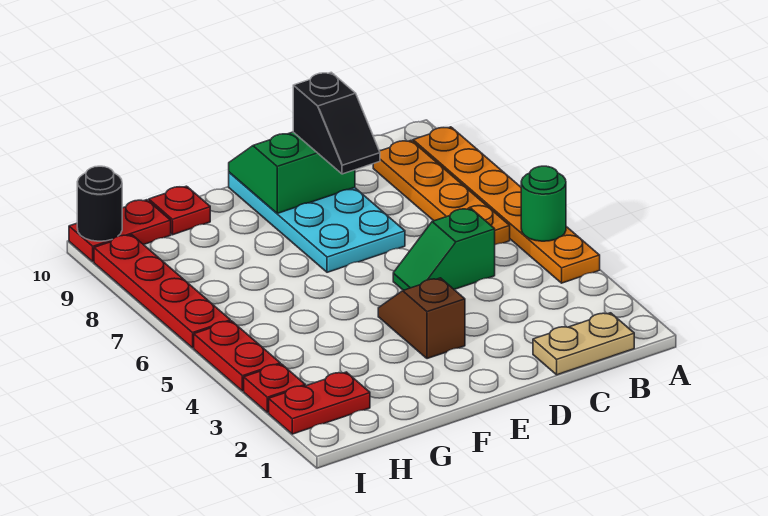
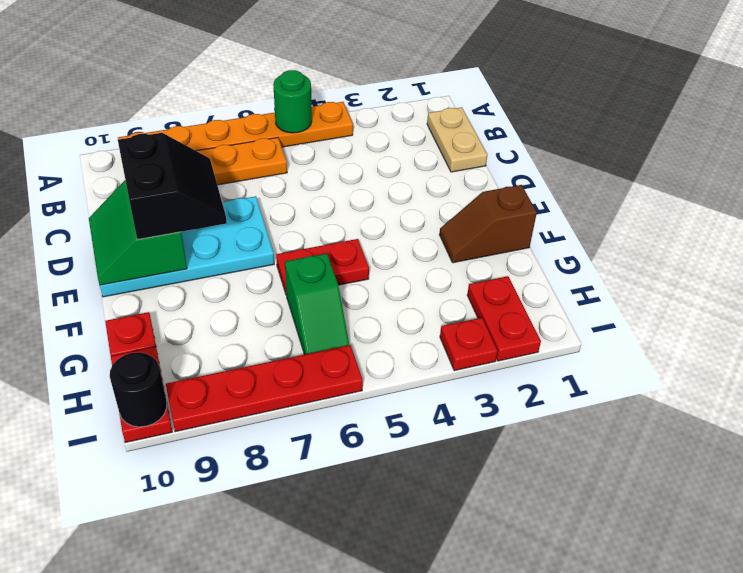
green 1x2 slope [393,209,495,290] -> green 1x2 slope moved to [285,253,349,355]
black 1x2 slope [293,72,380,174] -> black 2x2 slope [118,133,227,239]
brown 1x2 slope [378,278,465,359] -> brown 1x2 slope moved to [439,185,537,263]
red 1x2 plate [194,321,280,391] -> red 1x2 plate moved to [276,239,369,294]

